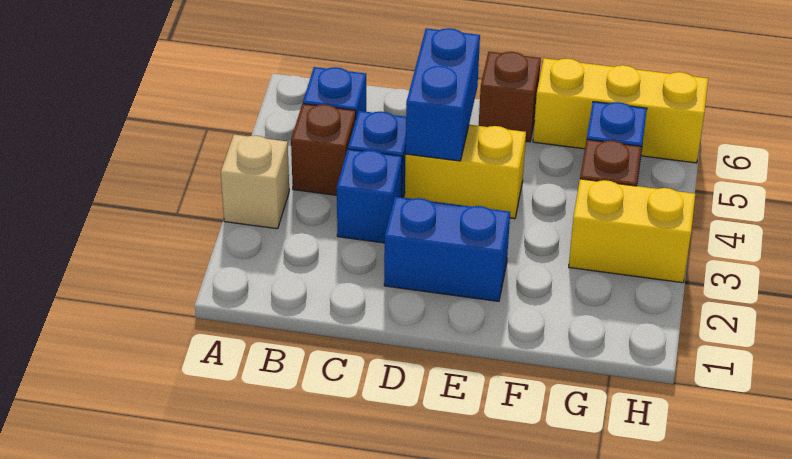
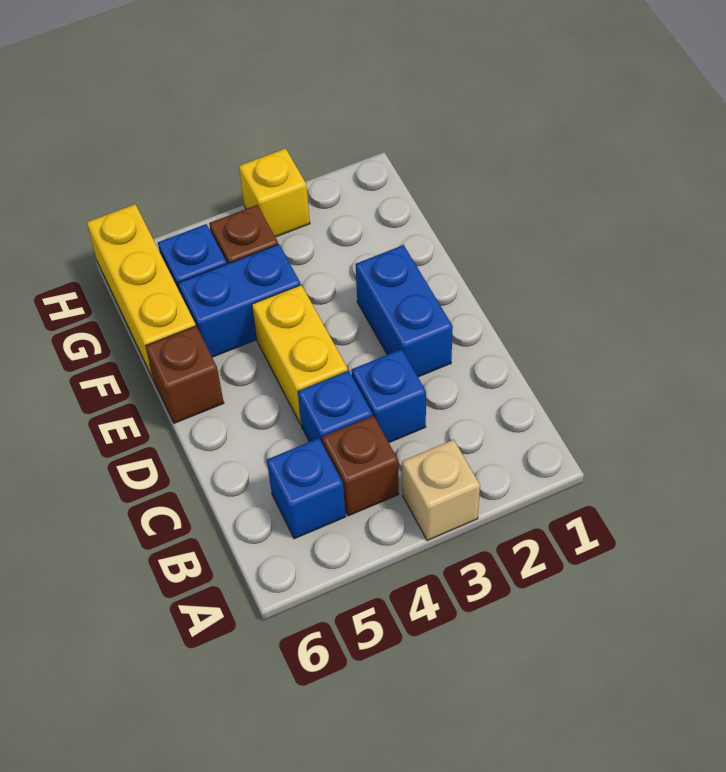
blue 1x2 brick [406,28,480,161] -> blue 1x2 brick moved to [178,244,301,357]
yellow 1x2 brick [569,179,695,283] -> yellow 1x1 brick [239,148,310,237]

